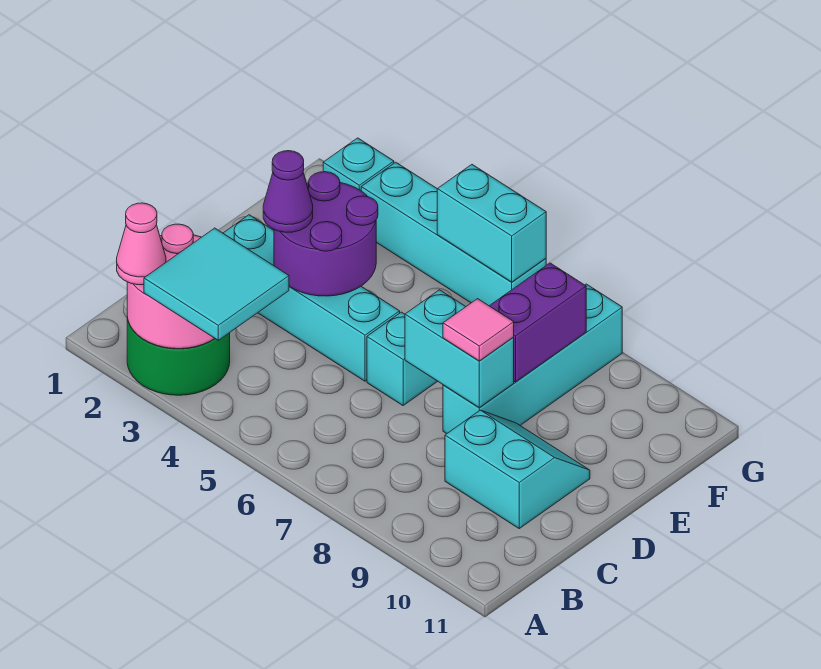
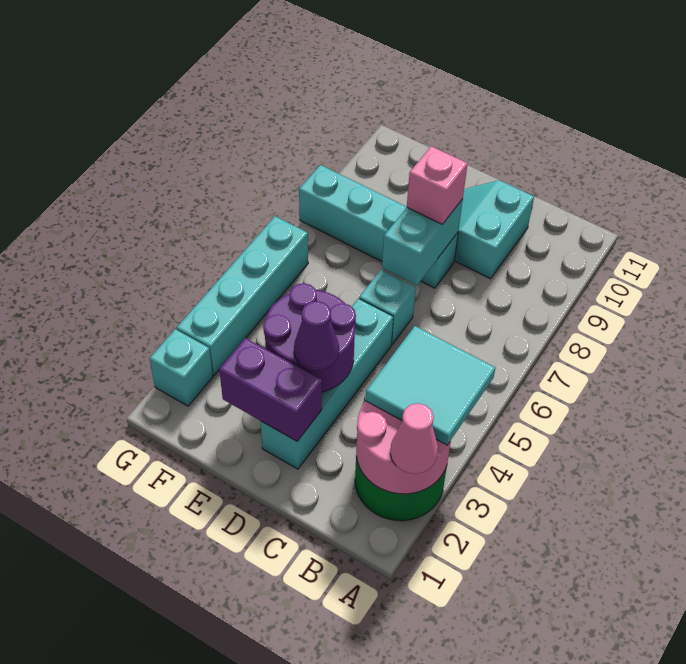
pink 1x1 tile [443,299,514,361] -> pink 1x1 brick [407,146,468,224]
purple 1x2 brick [490,263,586,382] -> purple 1x2 brick moved to [219,338,322,441]
cyan 1x2 brick [437,165,546,282] -> none

